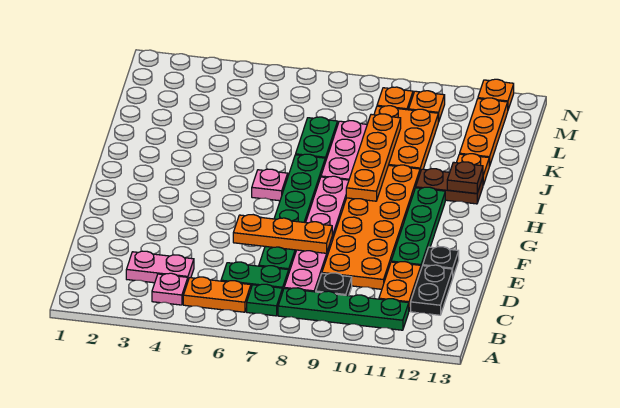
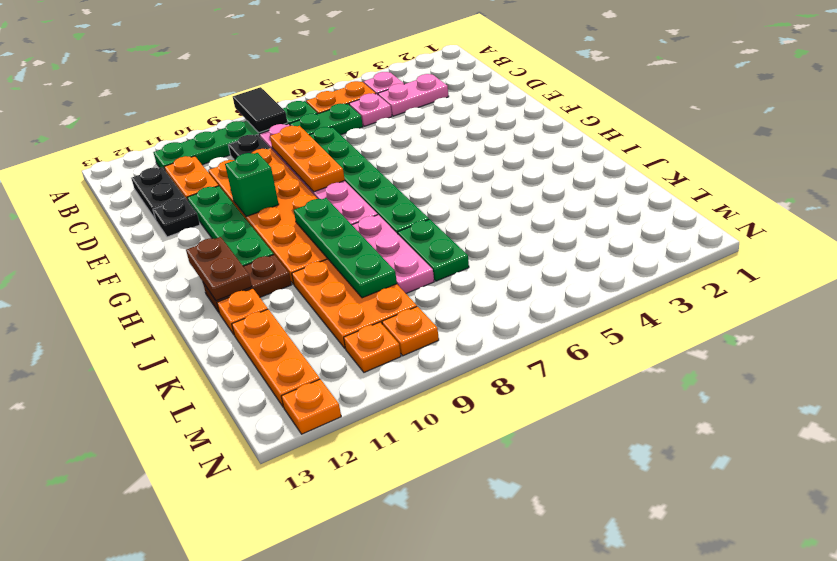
none -> black 1x2 tile [233,87,288,133]
orange 1x3 plate [233,215,332,253] -> orange 1x3 plate turned to [270,126,345,192]
none -> green 1x1 brick [225,153,279,217]
pink 1x1 plate [252,169,288,201] -> pink 1x1 plate moved to [349,93,392,126]
orange 1x4 plate [346,114,401,201] -> green 1x4 plate [294,198,397,298]
brown 1x1 plate [447,162,483,194] -> brown 1x2 plate [186,237,252,301]

